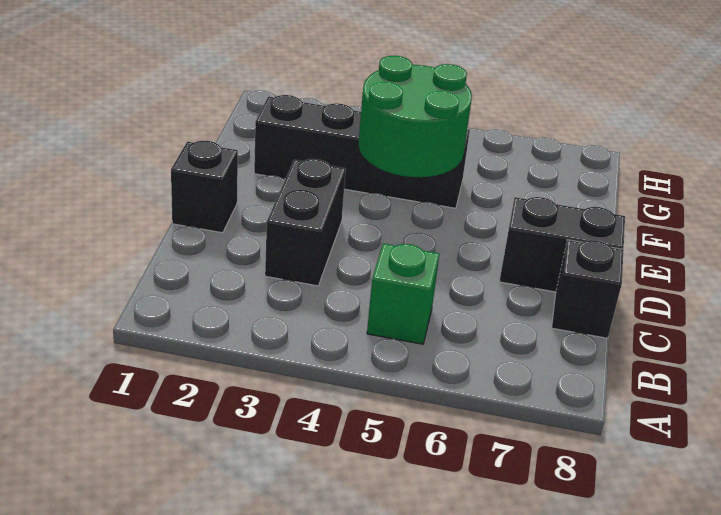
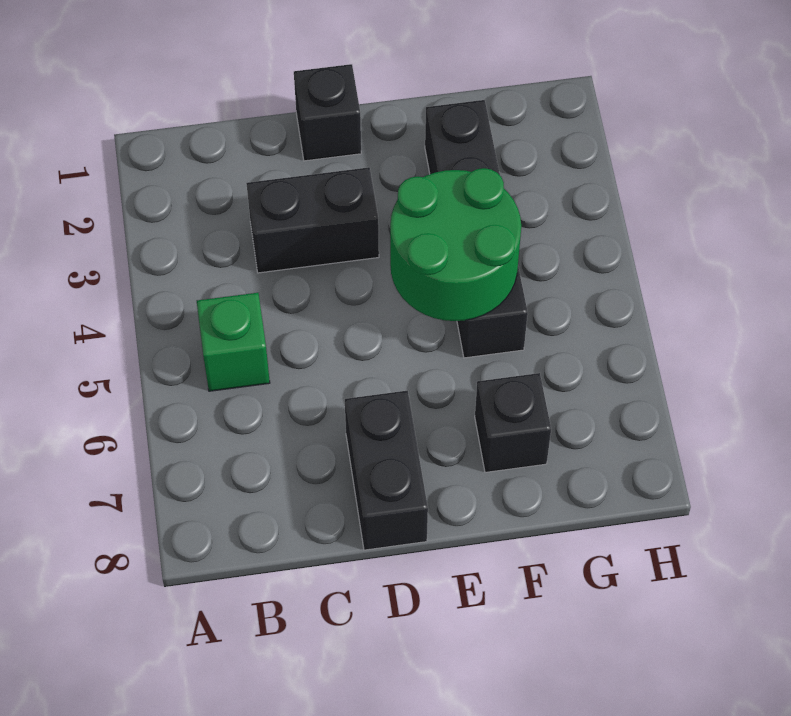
black 1x1 brick [552,240,624,338] -> black 1x1 brick moved to [475,373,551,472]

